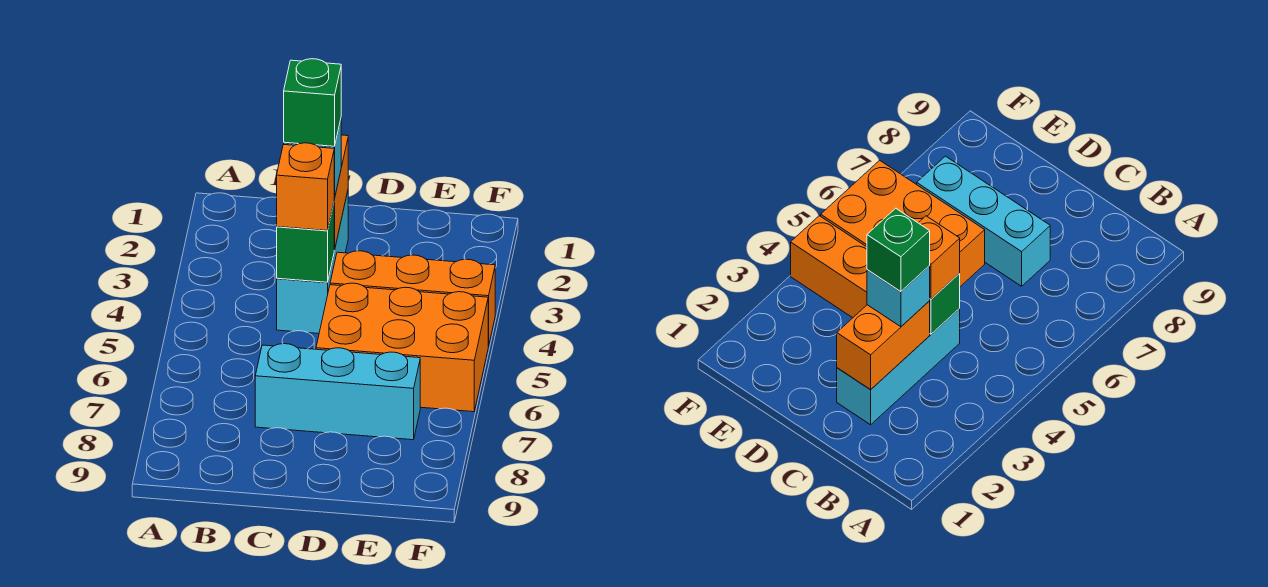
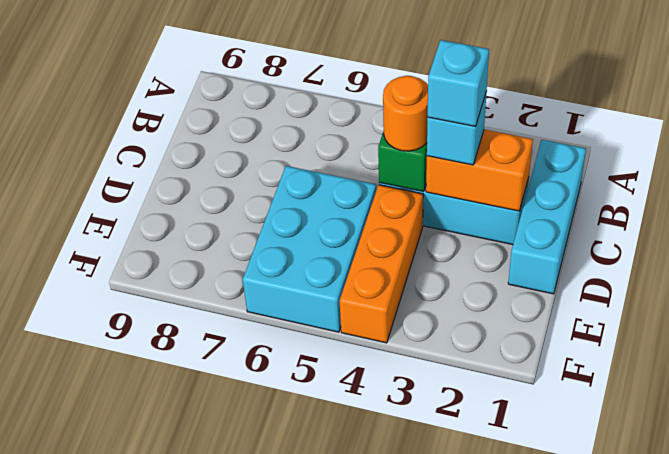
green 1x1 brick [284,59,341,146] -> cyan 1x1 brick [428,40,489,127]
orange 1x1 brick [277,143,334,231] -> orange 1x1 round brick [383,76,428,151]
cyan 1x3 brick [255,344,420,440] -> cyan 1x3 brick moved to [508,140,586,294]
orange 2x3 brick [316,283,488,412] -> cyan 2x3 brick [243,166,376,332]

